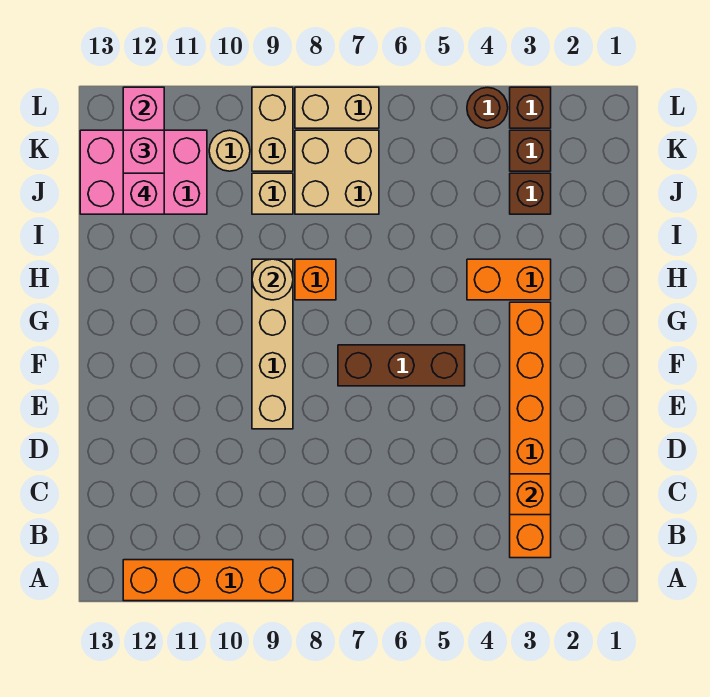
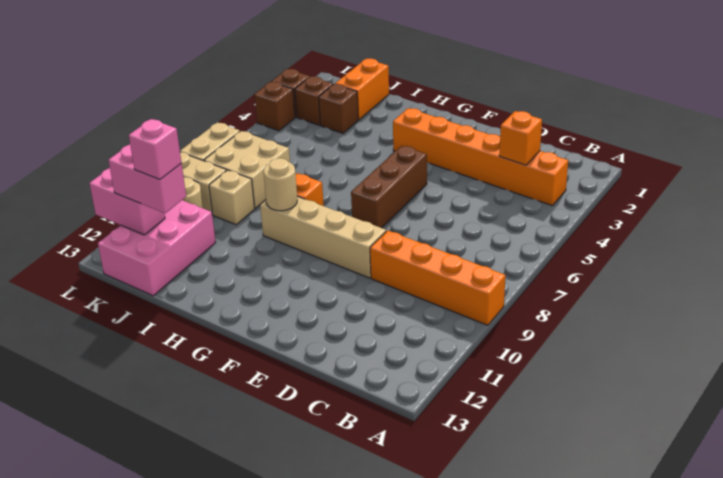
orange 1x4 brick [123,560,293,601] -> orange 1x4 brick turned to [370,230,506,325]
orange 1x2 brick [467,259,551,300] -> orange 1x2 brick moved to [335,58,389,120]
brown 1x1 round brick [467,88,508,128] -> brown 1x1 brick [254,82,295,131]

